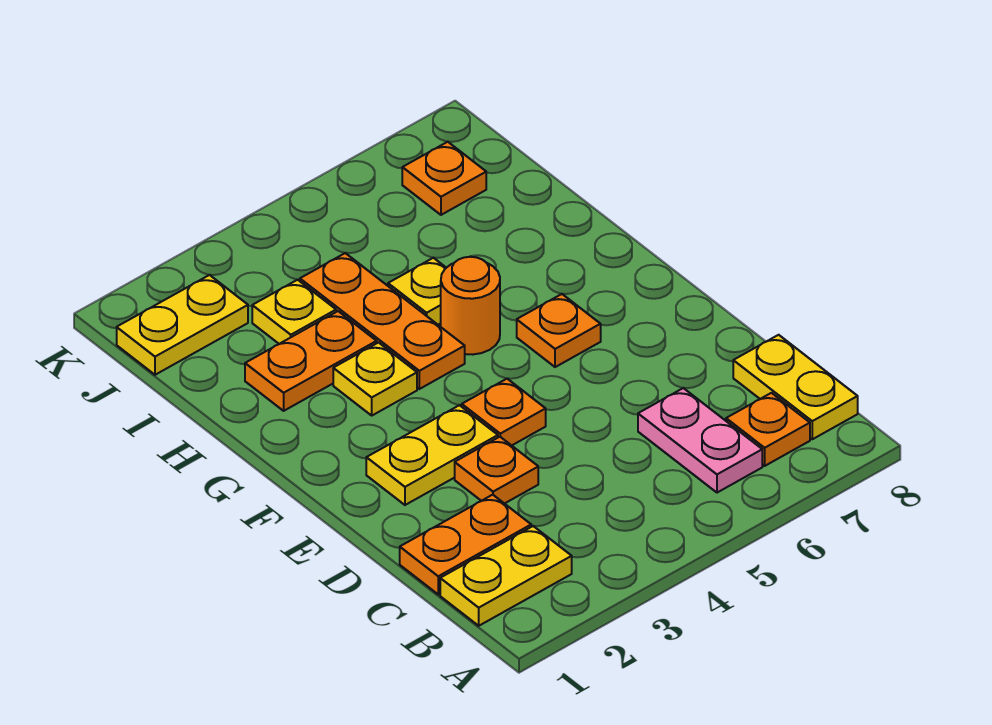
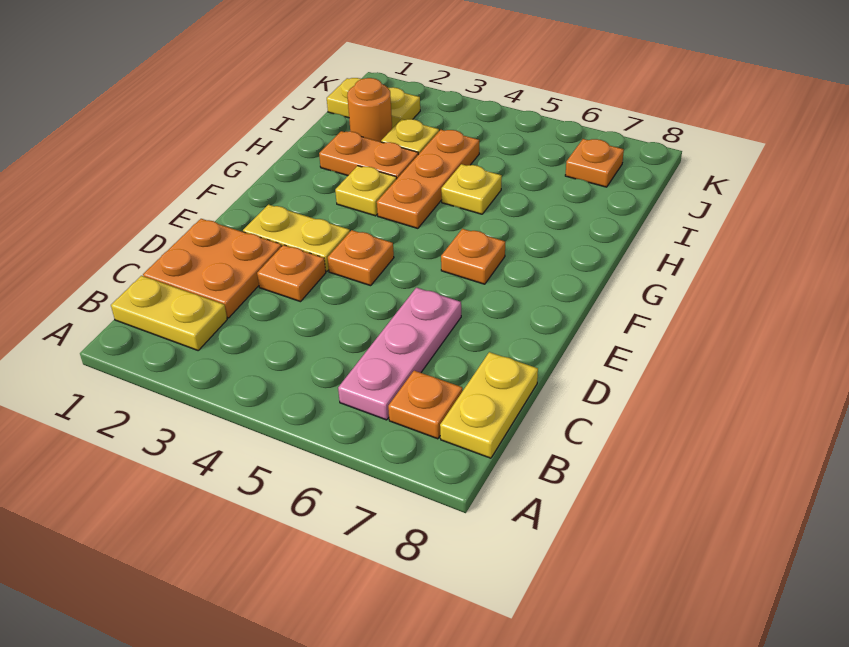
pink 1x2 plate [638,388,762,493] -> pink 1x3 plate [338,288,461,420]
orange 1x2 plate [400,495,531,594] -> orange 2x2 plate [143,219,282,318]
orange 1x1 round brick [441,257,500,355] -> orange 1x1 round brick moved to [347,78,392,142]

